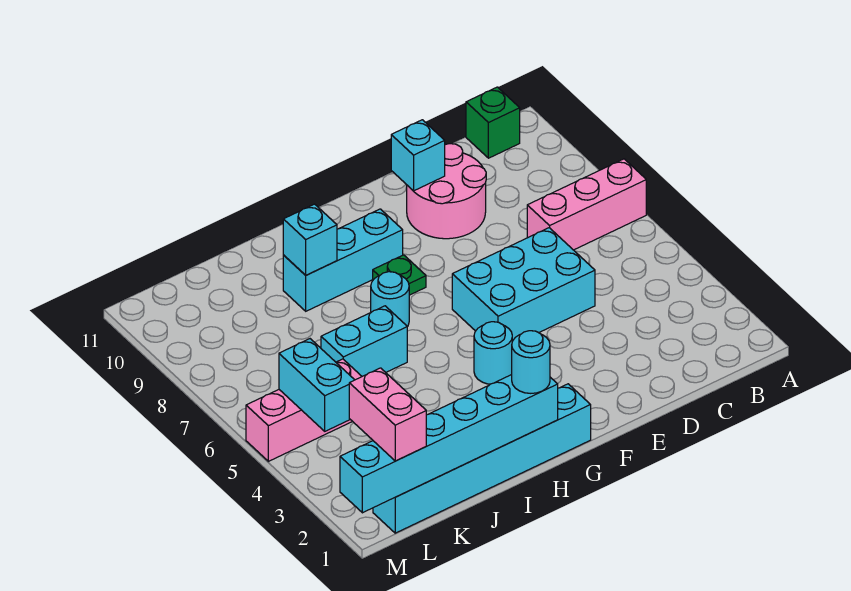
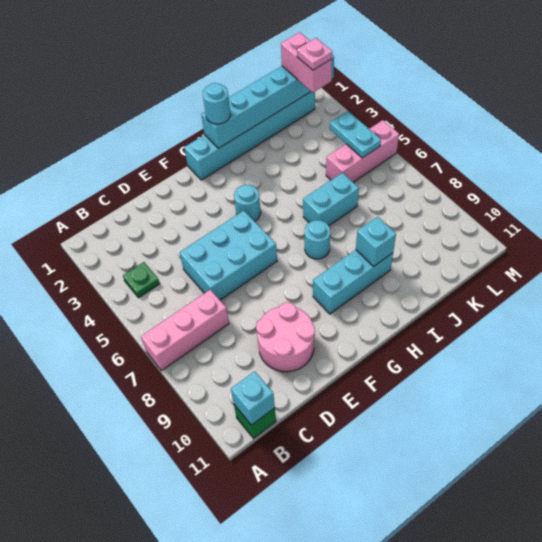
cyan 1x1 brick [391,120,445,191] -> cyan 1x1 brick moved to [231,371,275,425]
green 1x1 plate [373,255,426,295] -> green 1x1 plate moved to [123,262,160,298]
none -> pink 1x1 plate [297,38,332,70]
cyan 1x2 brick [279,339,354,431] -> cyan 1x2 plate [330,111,381,158]

